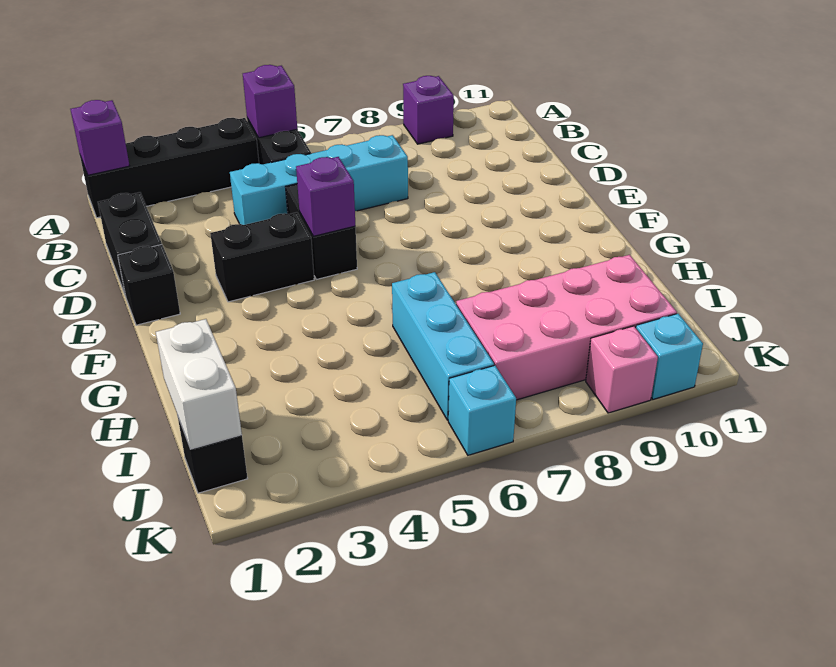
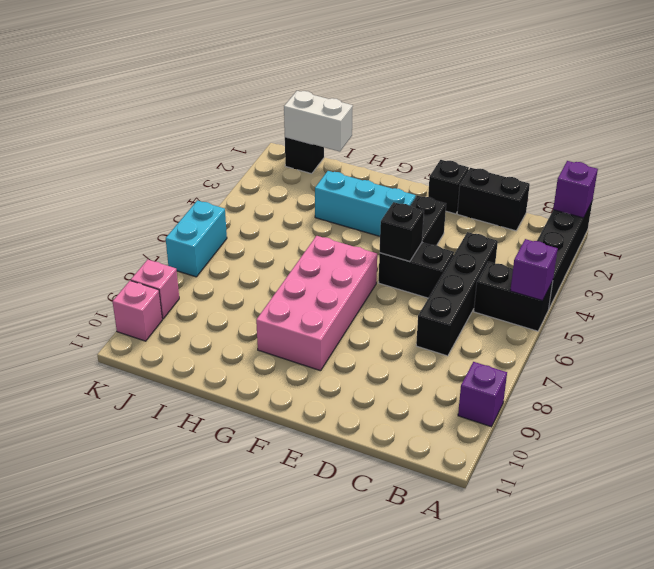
cyan 1x4 brick [230,135,408,225] -> black 1x4 brick [416,232,498,356]
purple 1x1 brick [296,157,355,236] -> black 1x1 brick [380,202,424,262]
cyan 1x3 brick [392,272,494,420] -> cyan 1x3 brick moved to [315,171,416,236]
pink 2x4 brick [456,255,677,400] -> pink 2x4 brick moved to [256,236,377,371]
cyan 1x1 brick [448,365,516,455] -> cyan 1x2 brick [166,200,227,277]
cyan 1x1 brick [636,314,703,399] -> pink 1x1 brick [113,281,162,341]

